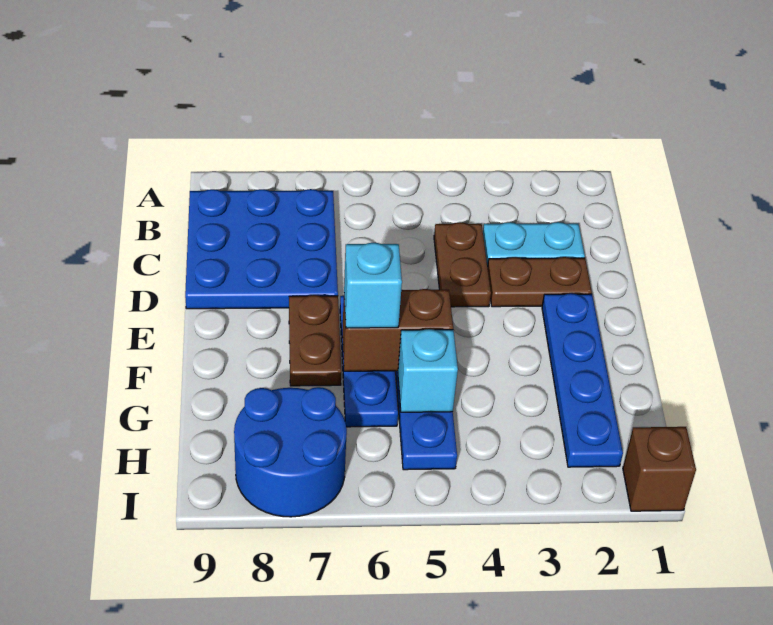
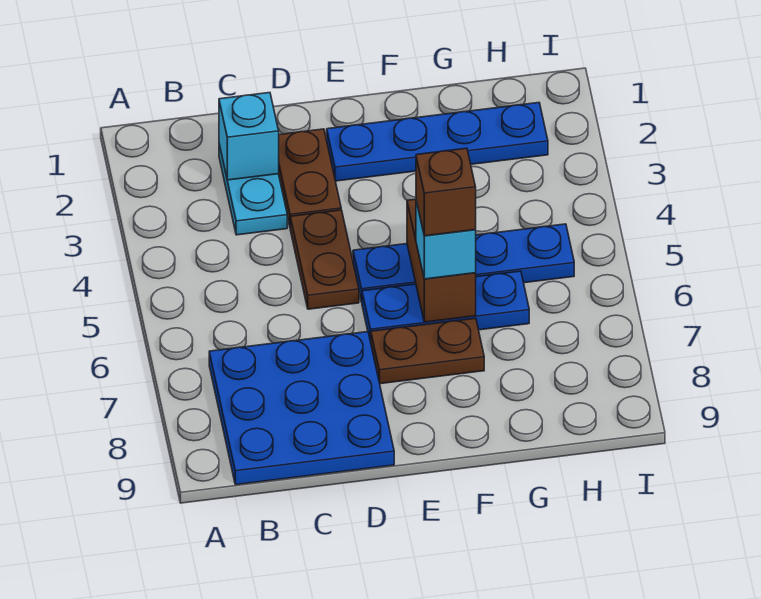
brown 1x2 plate [434,222,491,307] -> brown 1x2 plate turned to [290,210,359,309]
cyan 1x1 brick [398,329,458,412] -> cyan 1x1 brick moved to [219,93,279,180]
blue 2x2 round brick [234,387,347,517] -> none
brown 1x1 brick [623,427,696,511] -> brown 1x1 brick moved to [416,148,476,236]

